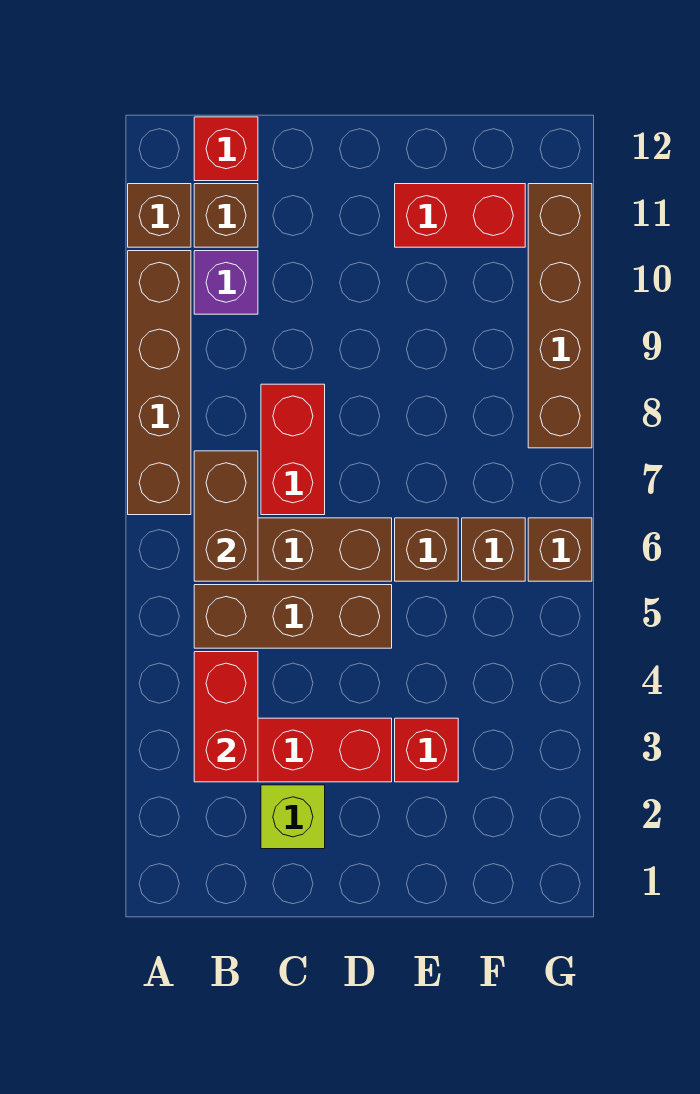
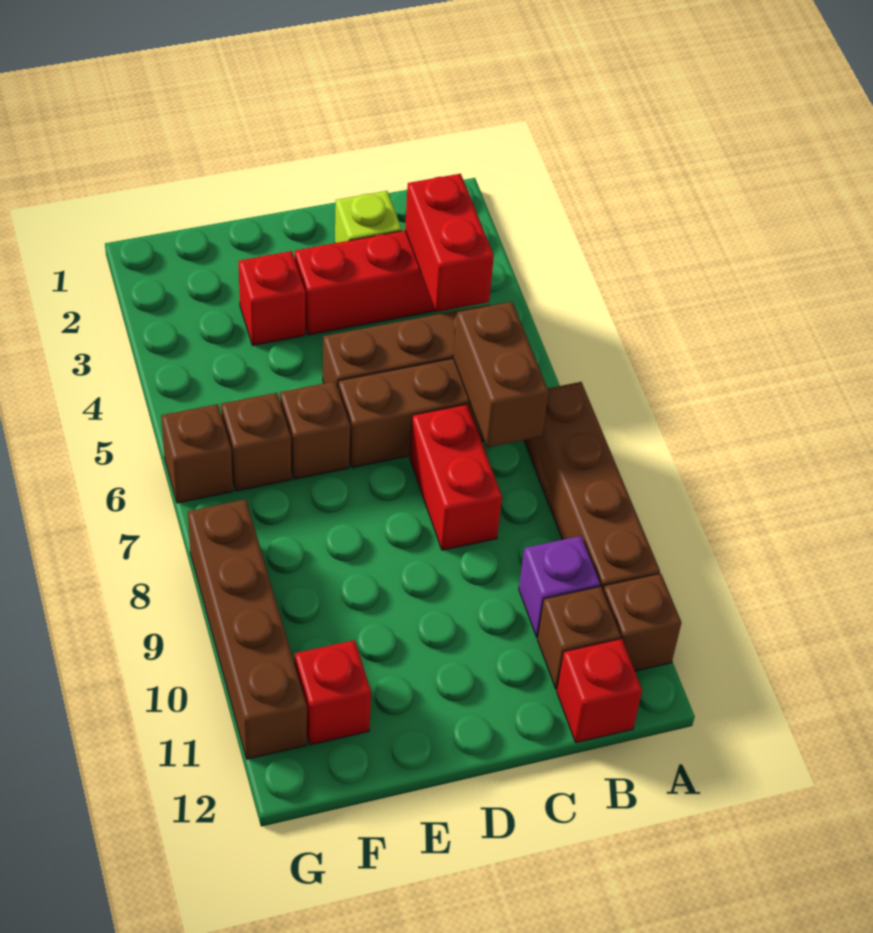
red 1x2 brick [395,184,525,247] -> red 1x1 brick [295,640,371,745]

